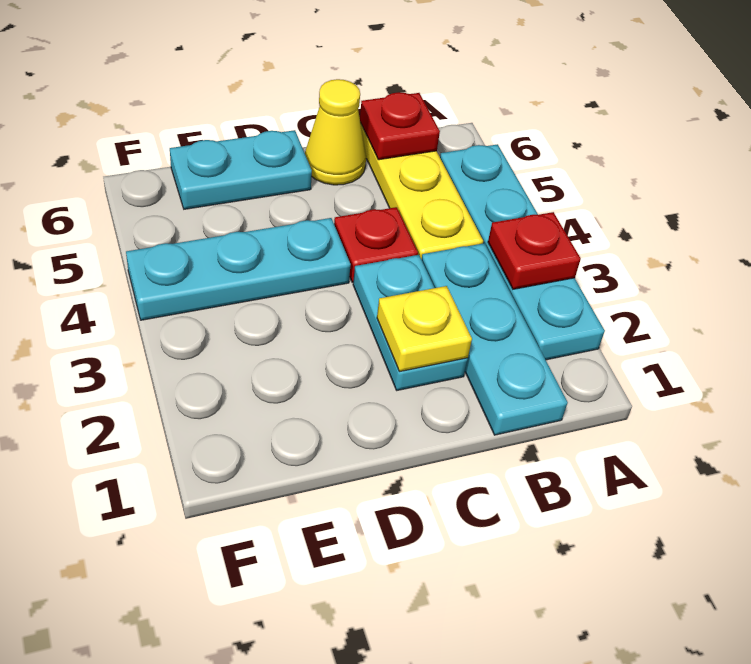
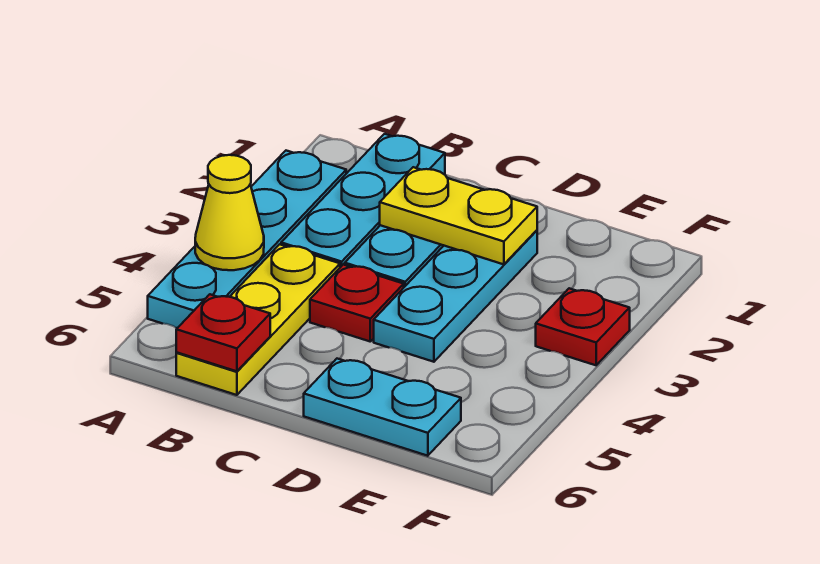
red 1x1 plate [488,212,581,289] -> red 1x1 plate moved to [536,288,630,365]
yellow 1x1 plate [377,286,472,372] -> yellow 1x2 plate [380,167,537,264]
yellow 1x1 cone [305,79,366,185] -> yellow 1x1 cone moved to [195,155,264,270]
cyan 1x3 plate [126,218,351,320] -> cyan 1x3 plate turned to [374,230,537,362]

